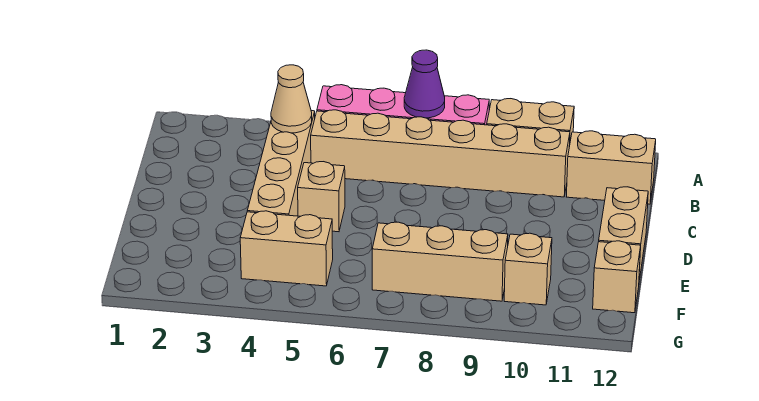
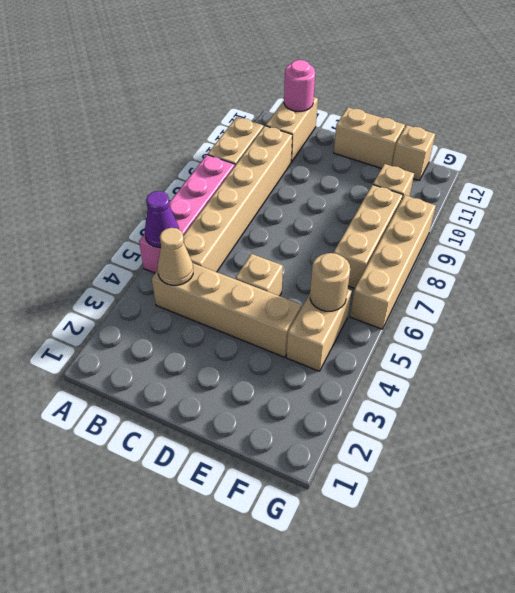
purple 1x1 cone [404,50,445,118] -> purple 1x1 cone moved to [145,191,179,248]
none -> pink 1x1 round brick [284,60,315,111]
none -> tan 1x1 round brick [310,253,350,311]
none -> tan 1x4 brick [350,195,436,329]

